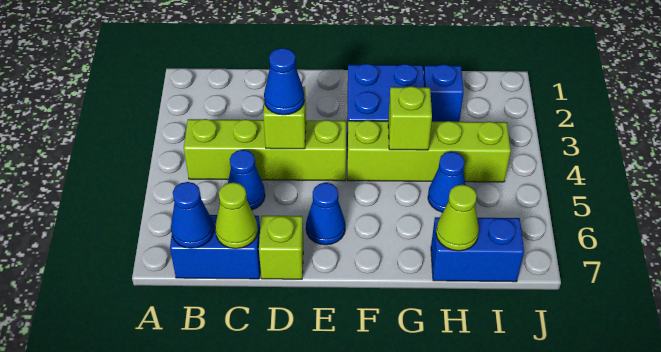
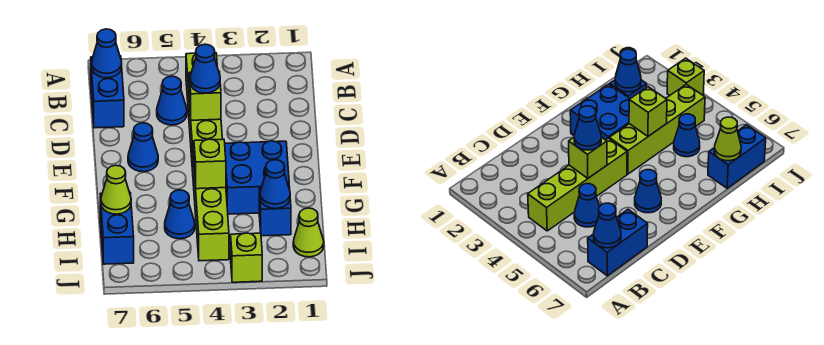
lime 1x1 cone [215,182,258,249] -> lime 1x1 cone moved to [293,208,324,257]
lime 1x1 brick [259,216,303,279] -> lime 1x1 brick moved to [231,233,262,282]
none -> blue 1x1 cone [260,160,290,209]

